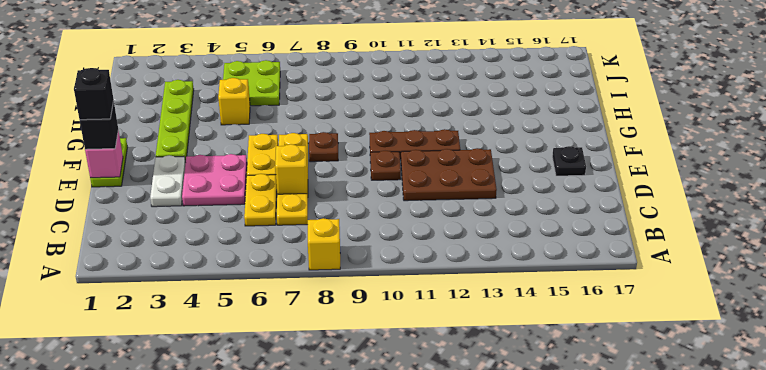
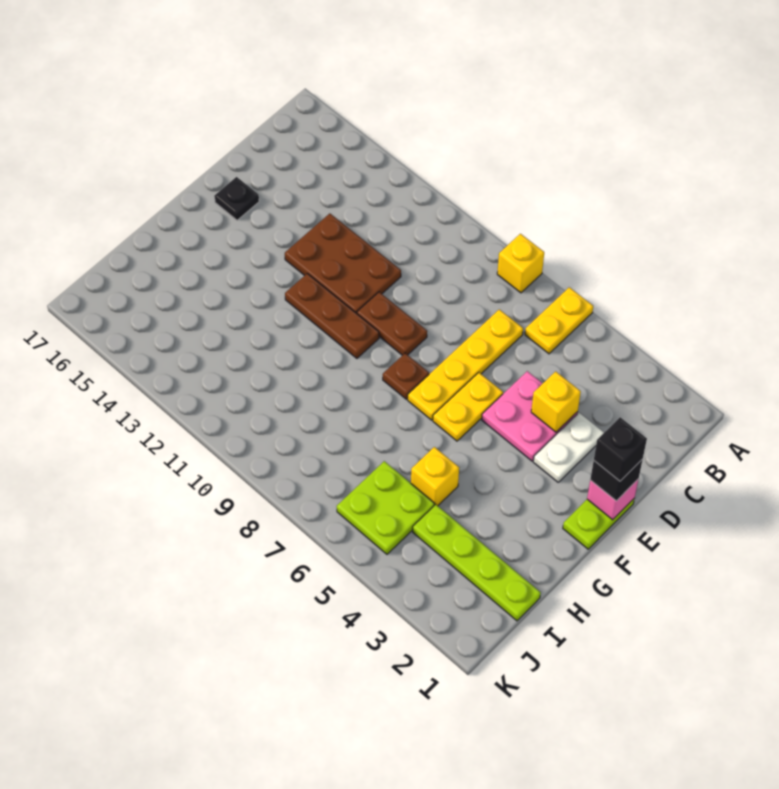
yellow 1x2 plate [244,174,277,226] -> yellow 1x2 plate moved to [525,287,593,354]
yellow 1x1 brick [275,144,307,194] -> yellow 1x1 brick moved to [531,371,581,432]
brown 1x1 plate [370,151,401,180] -> brown 1x2 plate [357,292,427,355]
lime 1x4 plate [156,80,194,162] -> lime 1x4 plate turned to [413,505,541,621]

